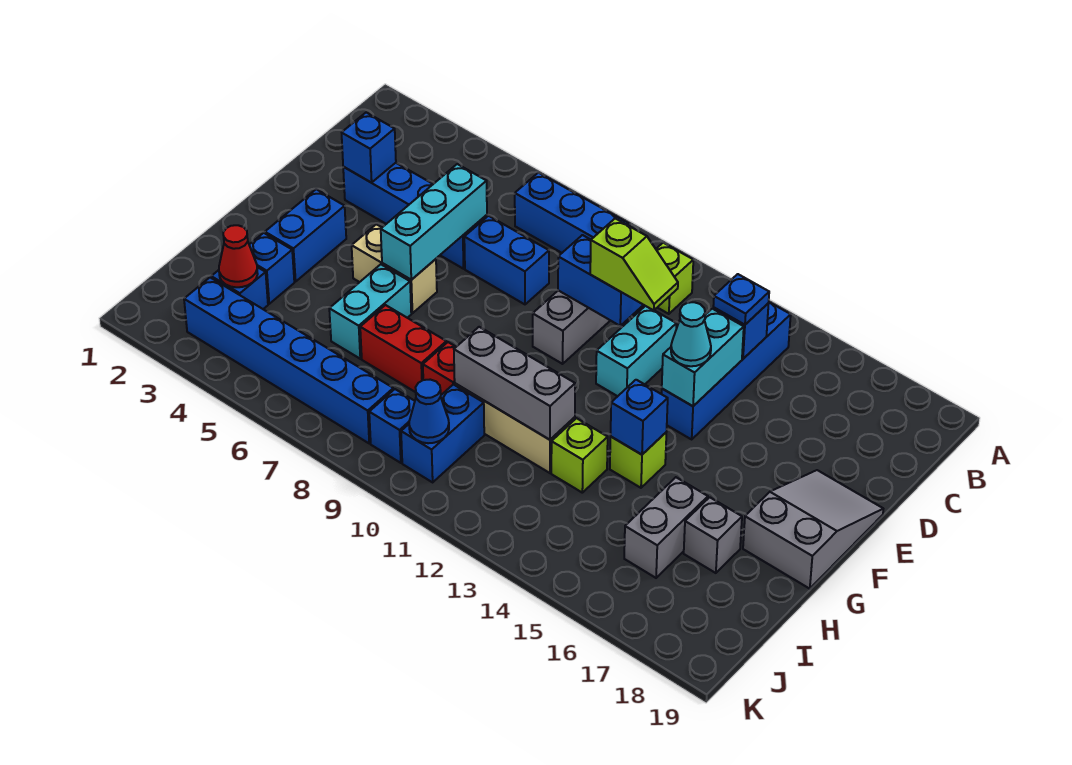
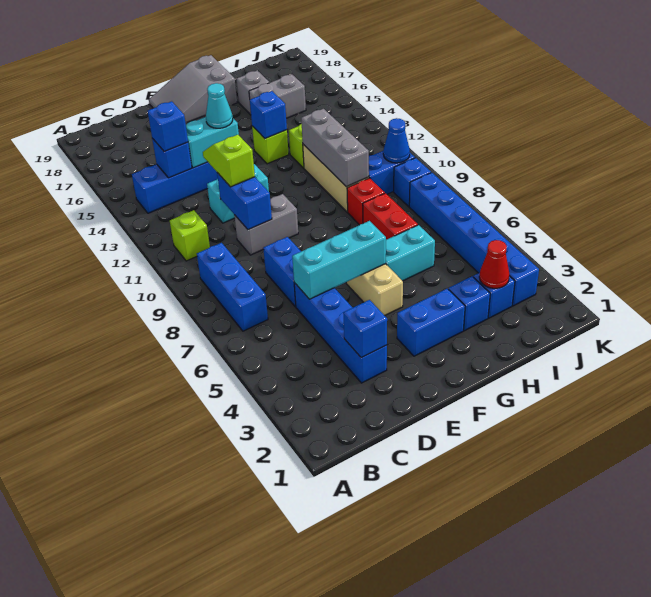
blue 1x1 plate [713,274,769,325] -> blue 1x1 brick [148,101,188,152]

